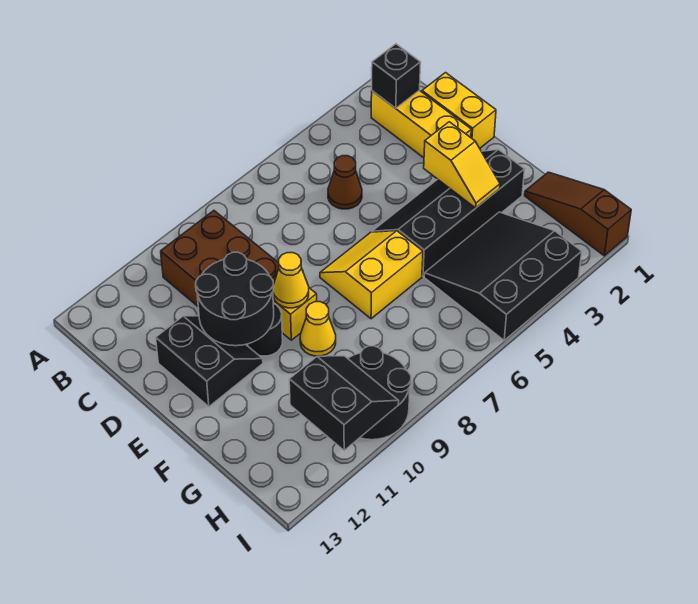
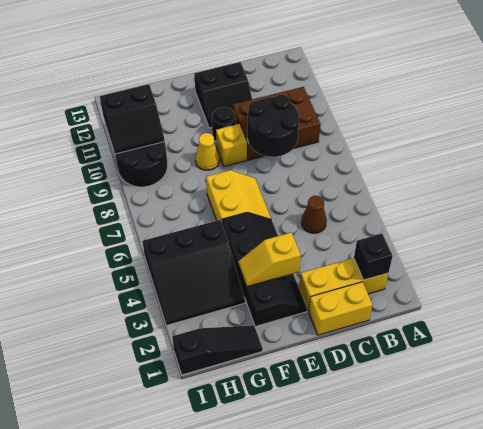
black 2x2 round brick [196,252,274,346] -> black 2x2 round brick moved to [247,95,299,157]
yellow 1x1 cone [273,253,309,308] -> none
brown 1x3 slope [525,172,631,256] -> black 1x3 slope [172,325,263,375]
black 3x3 slope [424,212,582,340] -> black 3x3 slope turned to [142,220,245,326]

